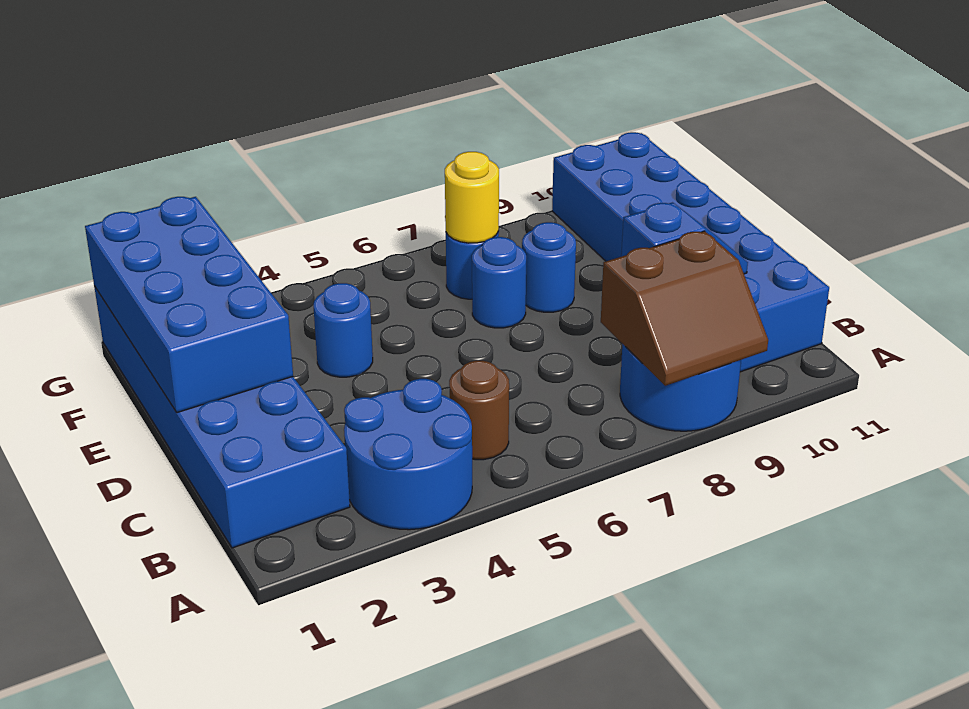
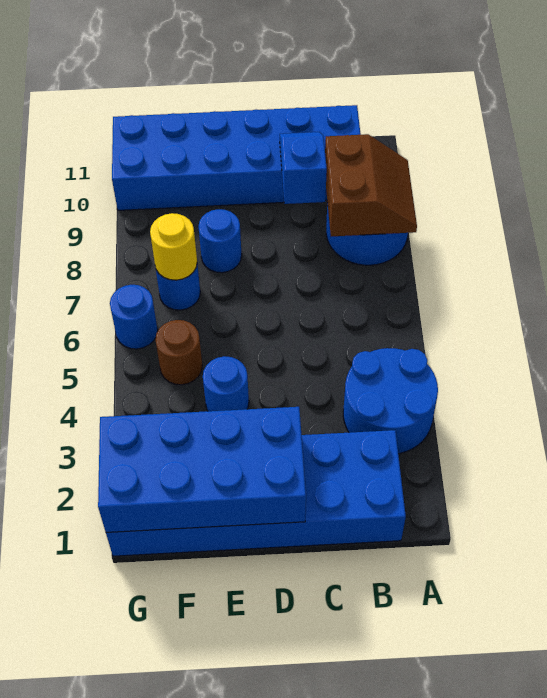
brown 1x1 round brick [449,361,509,460] -> brown 1x1 round brick moved to [155,320,202,385]
blue 1x1 round brick [472,237,526,328] -> blue 1x1 round brick moved to [110,285,158,349]

